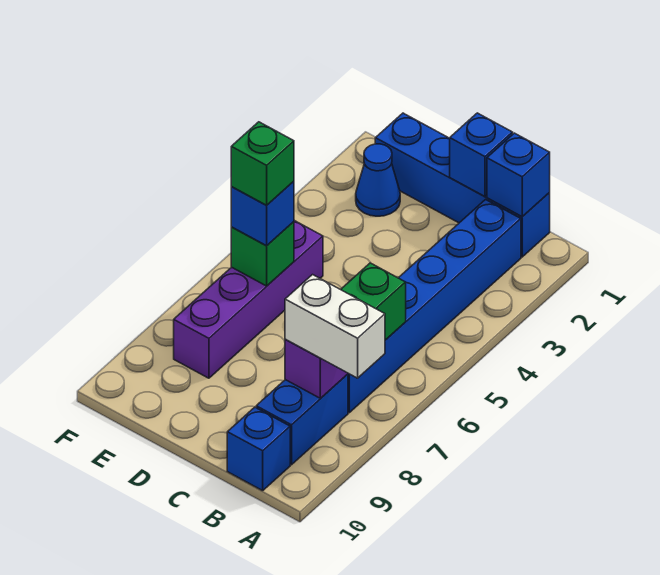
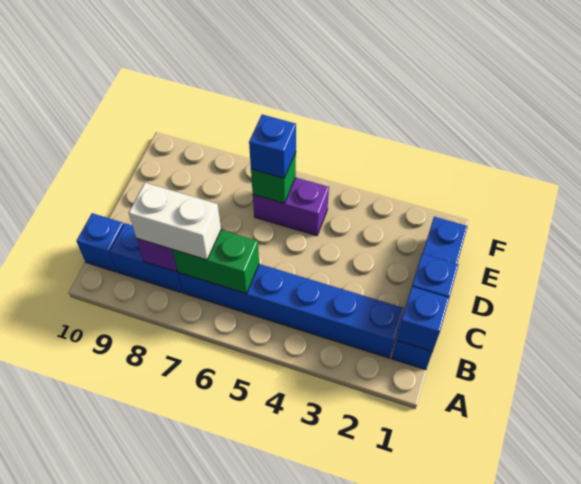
white 1x2 brick [285,275,385,378] -> white 1x2 brick turned to [129,183,221,260]
blue 1x1 cone [356,144,400,216] -> none
purple 1x4 brick [174,220,323,378] -> purple 1x2 brick [253,178,329,236]
green 1x1 brick [231,122,294,205] -> none

